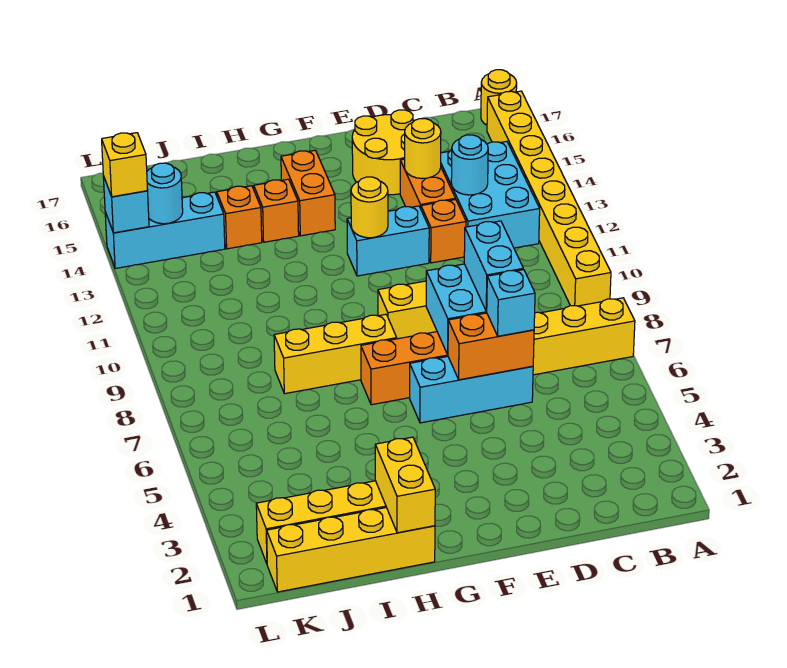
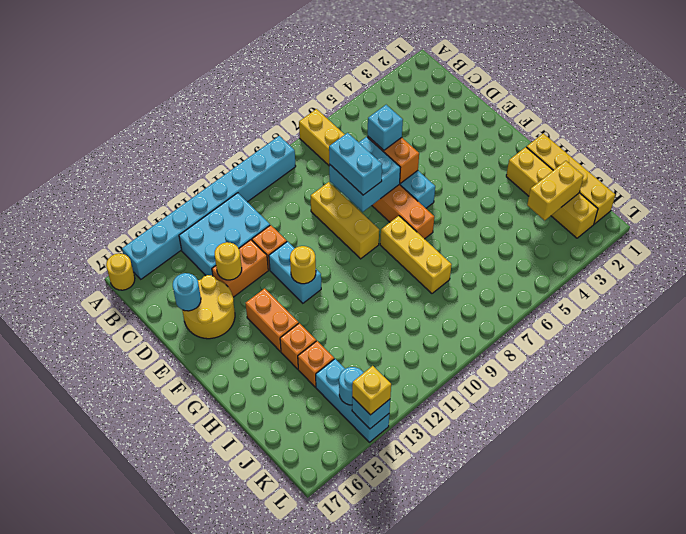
yellow 1x8 brick [487,91,611,306] -> cyan 1x8 brick [122,136,296,279]
cyan 1x1 round brick [451,135,488,195] -> cyan 1x1 round brick moved to [173,273,201,311]
cyan 1x2 brick [464,221,523,311] -> cyan 1x2 brick turned to [329,133,382,195]
orange 1x2 brick [281,150,335,236] -> orange 1x2 brick turned to [245,288,299,351]
yellow 1x2 brick [375,437,435,533] -> yellow 1x2 brick moved to [527,161,583,220]

